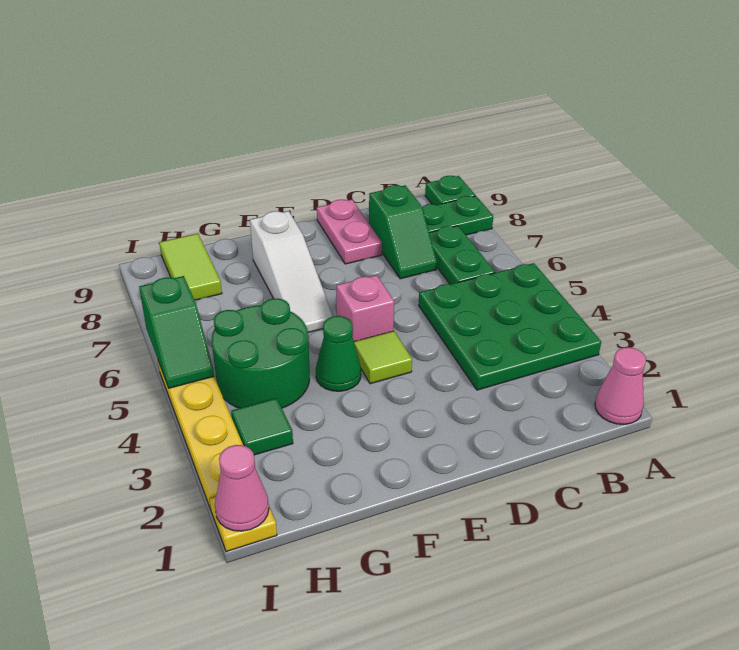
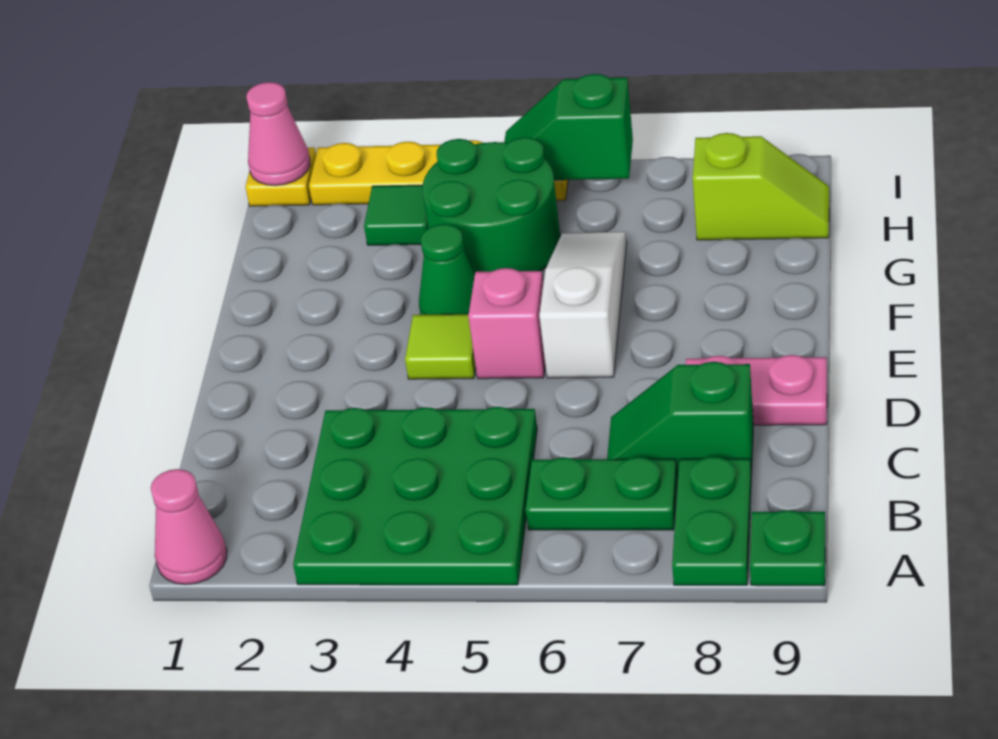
white 1x3 slope [250,211,333,332] -> white 1x3 slope turned to [539,232,627,378]
lime 1x2 tile [159,234,222,300] -> lime 1x2 slope [693,133,829,240]

